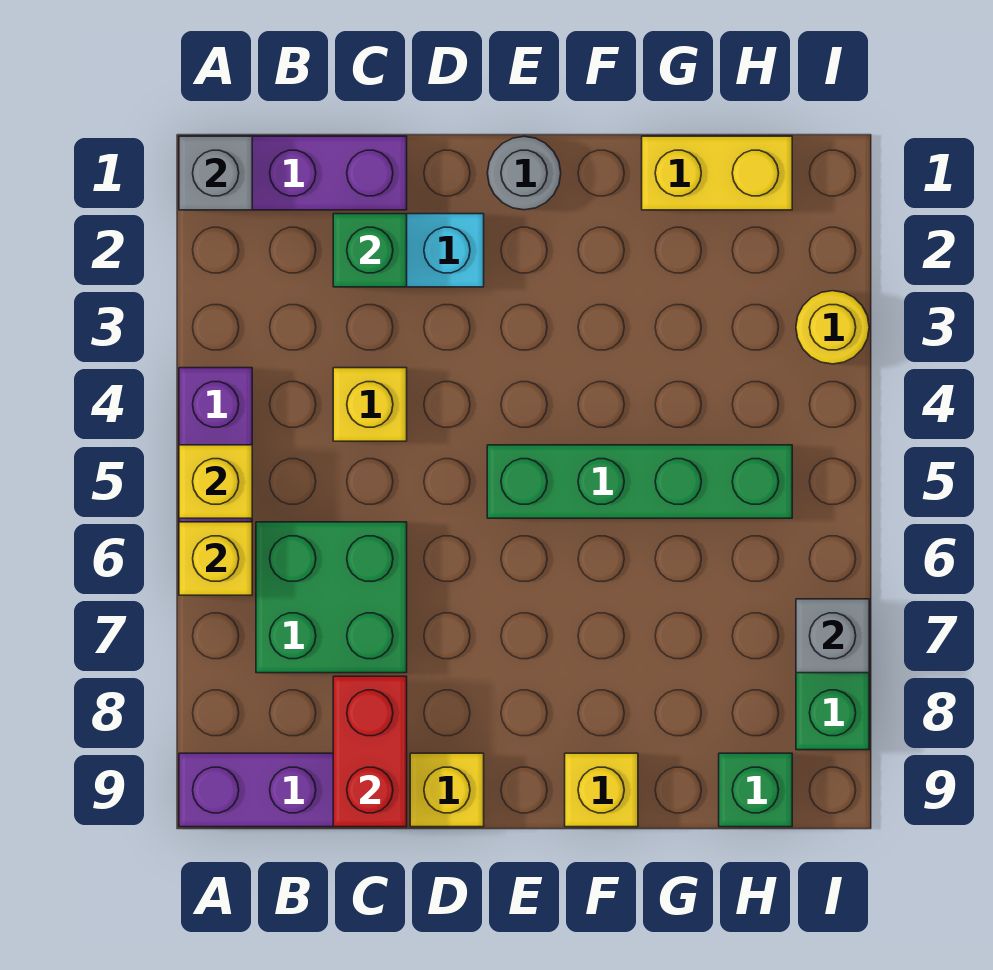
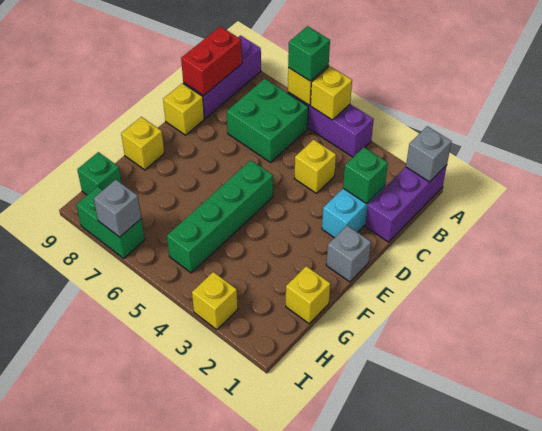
none -> green 1x1 brick [288,26,330,81]
red 1x2 brick [333,676,407,827] -> red 1x2 brick turned to [181,26,242,95]
grey 1x1 round brick [487,136,561,210] -> grey 1x1 brick [326,226,371,282]
yellow 1x2 brick [642,136,792,210] -> yellow 1x1 brick [286,266,330,324]
yellow 1x1 round brick [796,291,869,364] -> yellow 1x1 brick [192,272,238,330]

